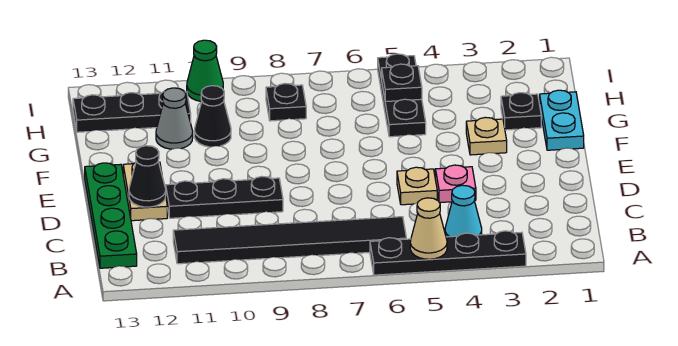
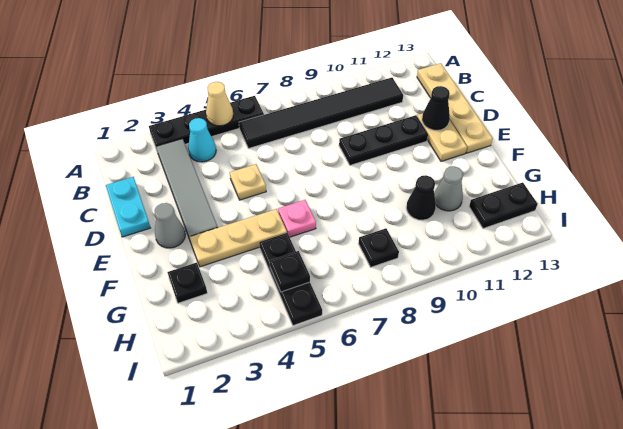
none -> grey 1x4 tile [156,139,218,239]
green 1x4 plate [85,163,137,268] -> tan 1x4 plate [417,63,493,153]
pink 1x1 plate [435,165,476,203] -> pink 1x1 plate moved to [278,200,316,237]
none -> grey 1x1 cone [155,203,185,248]
cyan 1x2 plate [540,90,584,150] -> cyan 1x2 plate moved to [106,177,150,237]
tan 1x1 plate [466,117,507,155] -> tan 1x3 plate [189,209,287,267]
black 1x3 plate [73,92,191,132] -> black 1x2 plate [469,182,538,229]
green 1x1 cone [187,40,223,102] -> none

